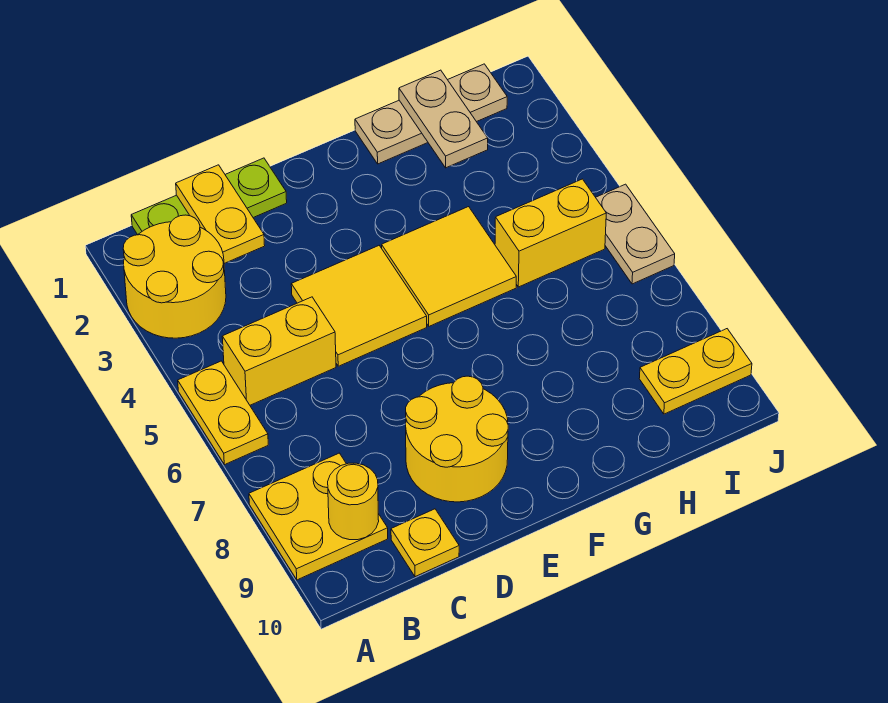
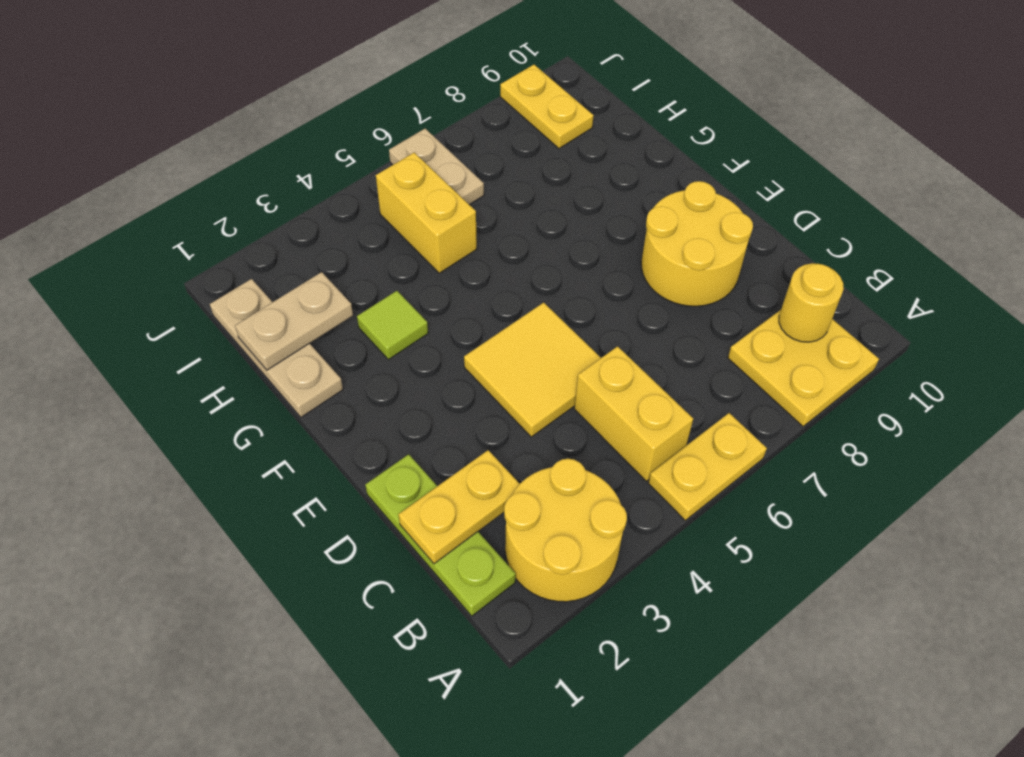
yellow 1x1 plate [391,509,459,577] -> none
yellow 2x2 tile [382,207,516,326] -> none
none -> lime 1x1 tile [357,291,428,360]
tan 1x2 plate [596,184,675,284] -> tan 1x2 plate turned to [389,129,484,205]

